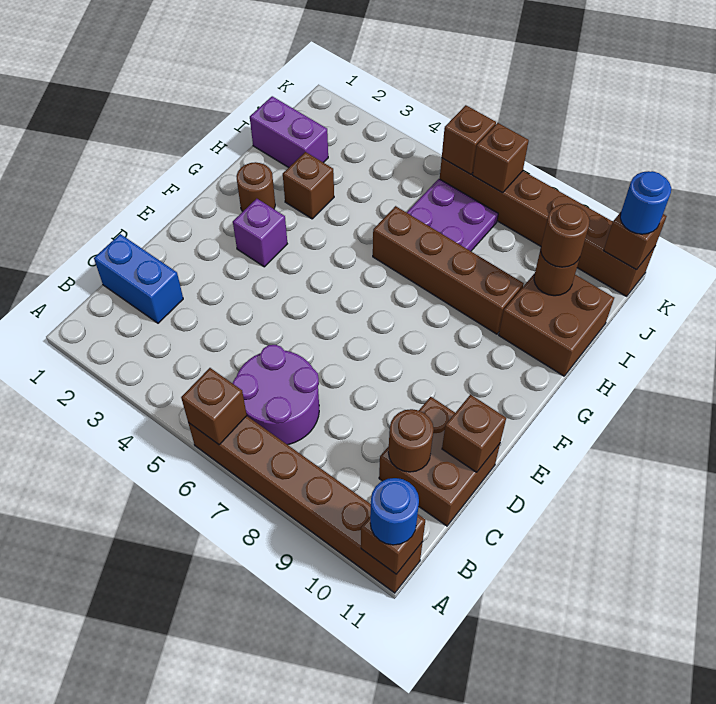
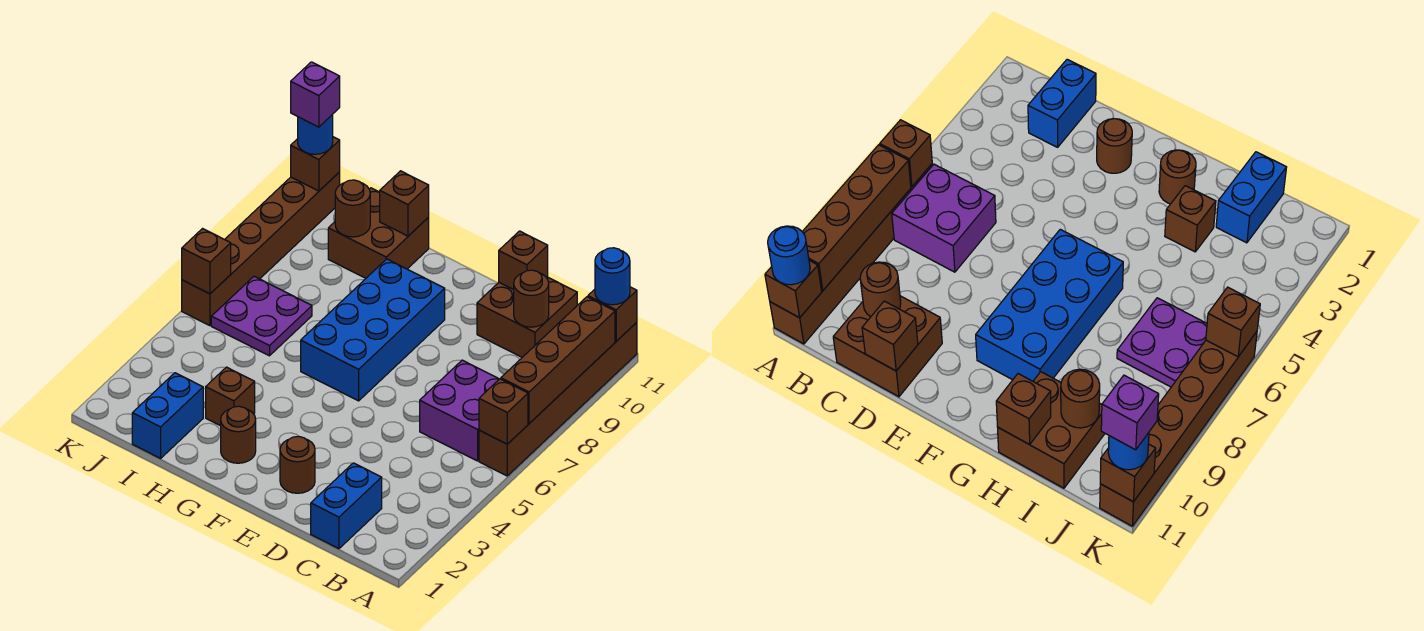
purple 2x2 round brick [232,345,319,445] -> purple 2x2 brick [420,360,499,461]
purple 1x1 brick [233,199,287,267] -> purple 1x1 brick moved to [291,62,340,127]
none -> blue 2x4 brick [301,259,445,401]
brown 1x4 brick [373,206,524,334] -> brown 1x4 brick moved to [501,297,615,423]
purple 1x2 brick [250,96,328,168] -> blue 1x2 brick [132,373,203,458]
brown 1x1 round brick [541,204,590,267] -> brown 1x1 round brick moved to [280,436,315,493]
brown 1x1 brick [473,123,529,193] -> brown 1x1 brick moved to [380,171,429,236]

